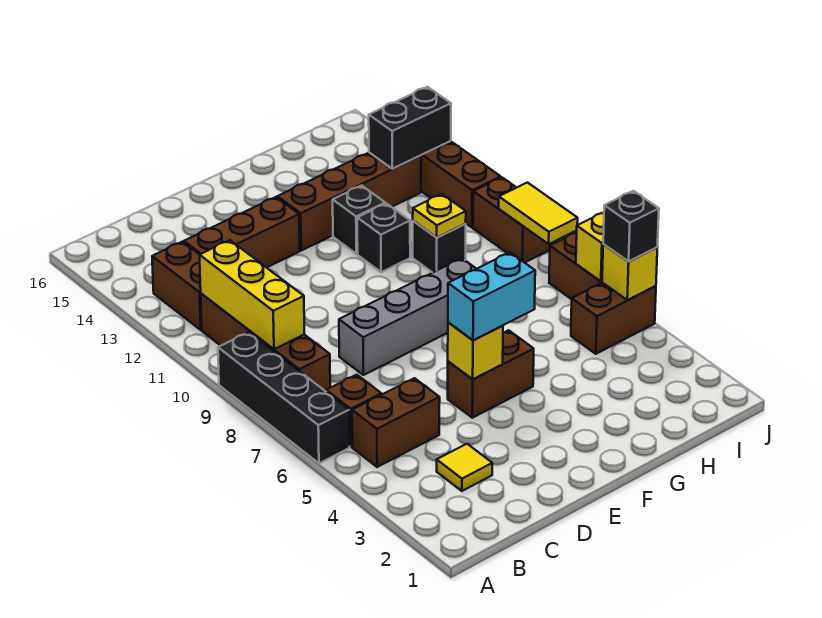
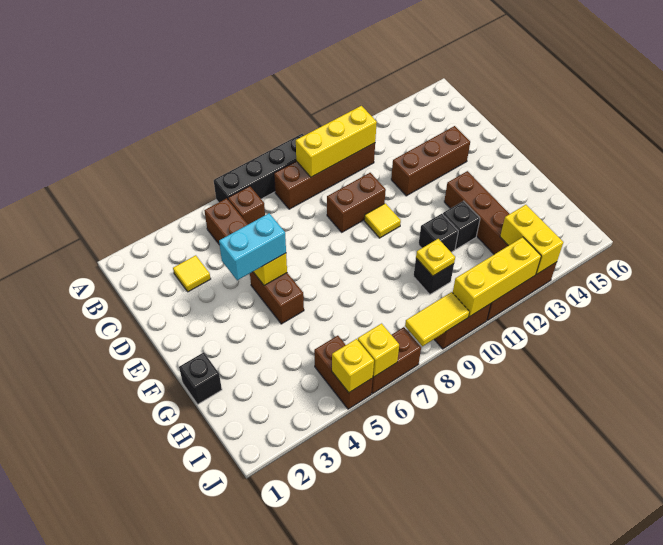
brown 1x2 brick [152,242,202,330] -> brown 1x2 brick moved to [327,173,386,232]
brown 1x3 brick [184,197,300,268] -> brown 1x3 brick turned to [391,126,470,196]
grey 1x4 brick [339,258,476,375] -> none
cyan 1x2 brick [448,252,535,340] -> cyan 1x2 brick turned to [219,213,286,280]
none -> yellow 1x1 tile [364,203,401,238]
black 1x2 brick [369,87,451,169] -> yellow 1x2 brick [500,205,563,275]
black 1x1 brick [603,191,659,262] -> black 1x1 brick moved to [179,352,222,404]
none -> yellow 1x3 brick [453,237,541,317]

